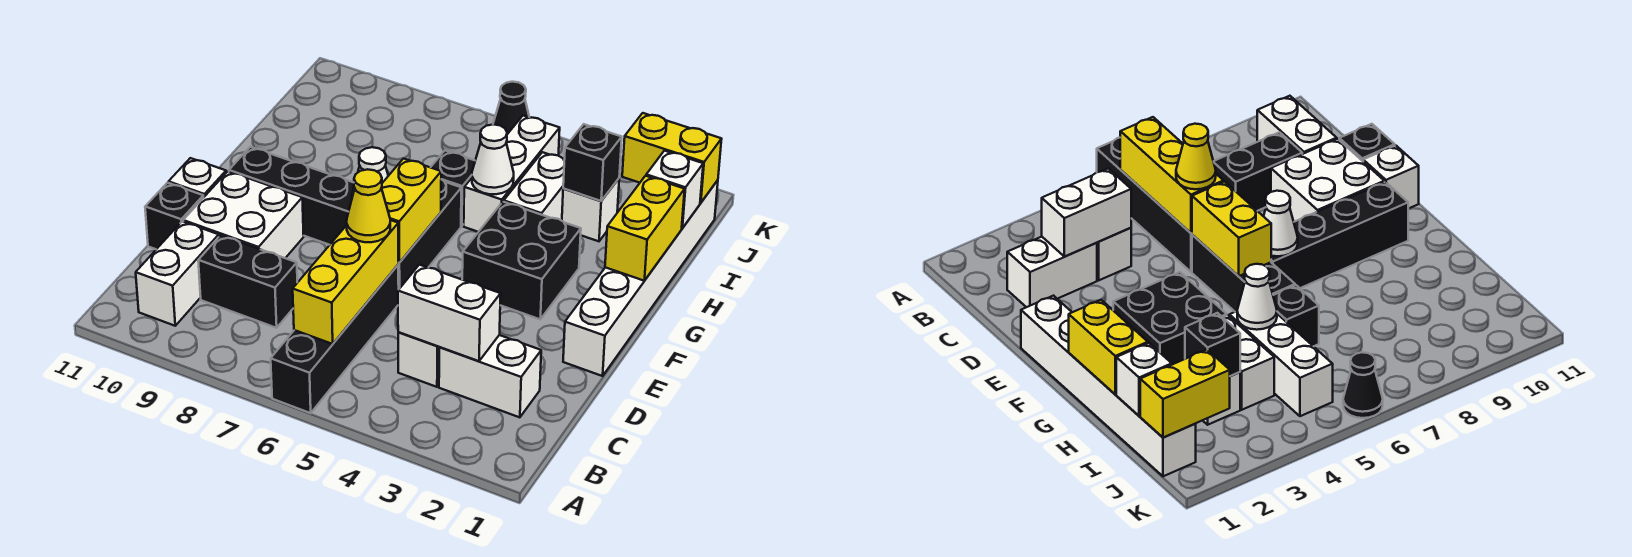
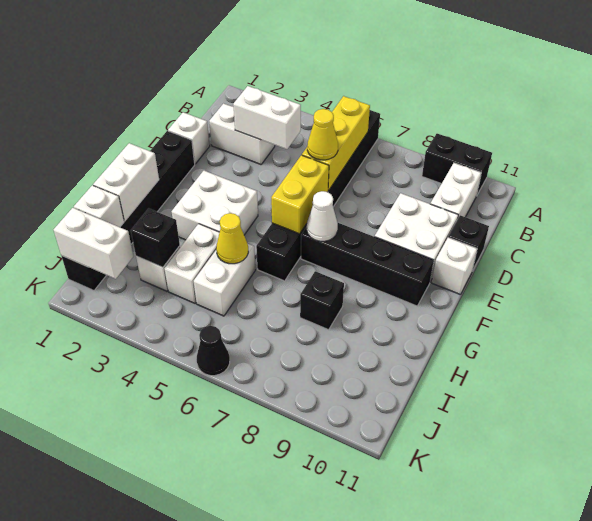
white 1x1 brick [398,332,440,387] -> white 1x1 brick moved to [168,112,210,164]
black 1x2 brick [198,235,297,328] -> black 1x2 brick moved to [422,134,492,195]
white 1x6 brick [563,180,718,376] -> black 1x6 brick [62,131,195,290]
black 2x2 brick [462,202,581,319] -> white 2x2 brick [172,171,258,240]
yellow 1x2 brick [605,176,685,281] -> white 1x2 brick [93,143,159,221]
white 1x3 brick [464,116,560,232] -> white 1x2 brick [194,244,255,316]
white 1x1 cone [472,124,514,194] -> yellow 1x1 cone [216,213,248,264]
black 1x1 brick [431,151,475,226] -> black 1x1 brick moved to [300,271,344,330]
yellow 1x2 brick [622,113,722,203] -> white 1x2 brick [54,208,134,279]

